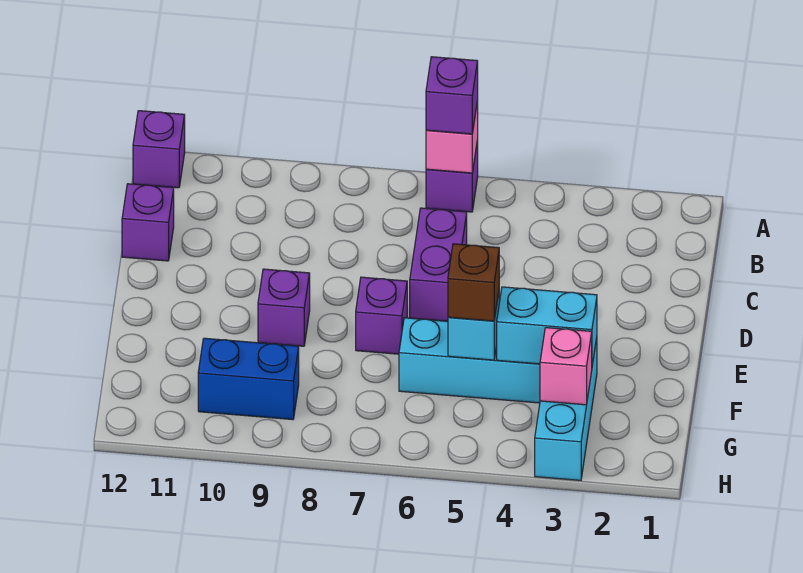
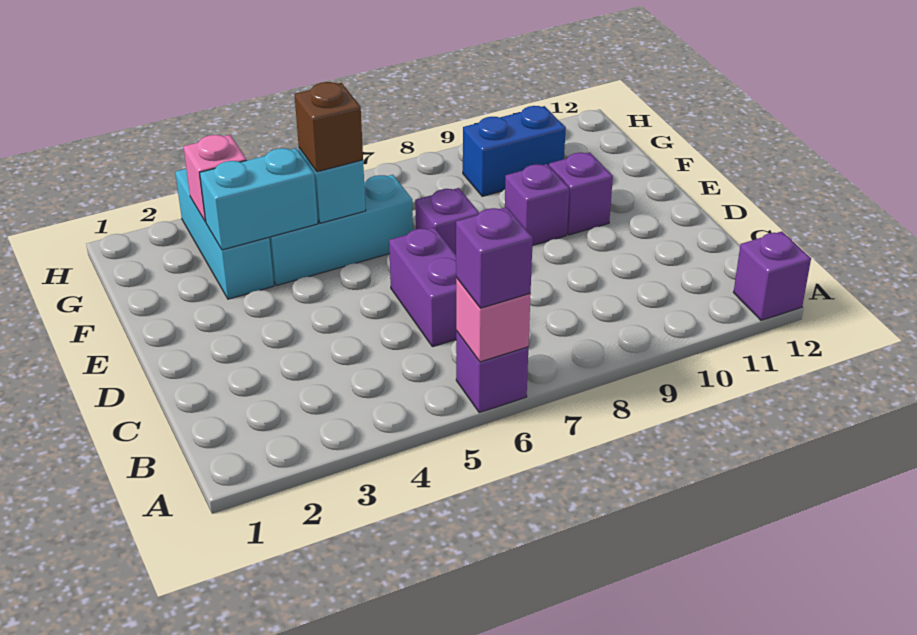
purple 1x1 brick [122,184,174,261] -> purple 1x1 brick moved to [549,152,613,235]

